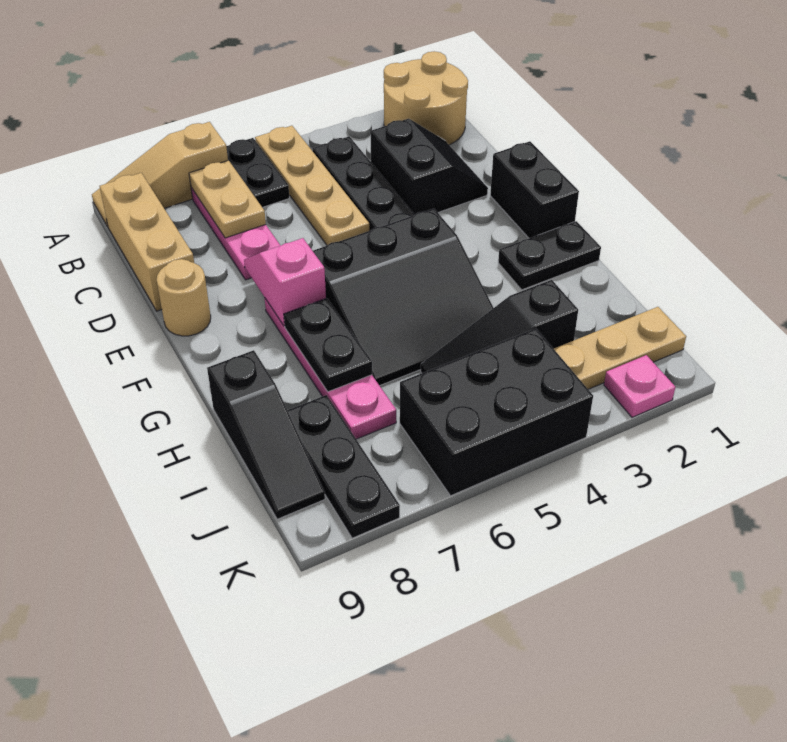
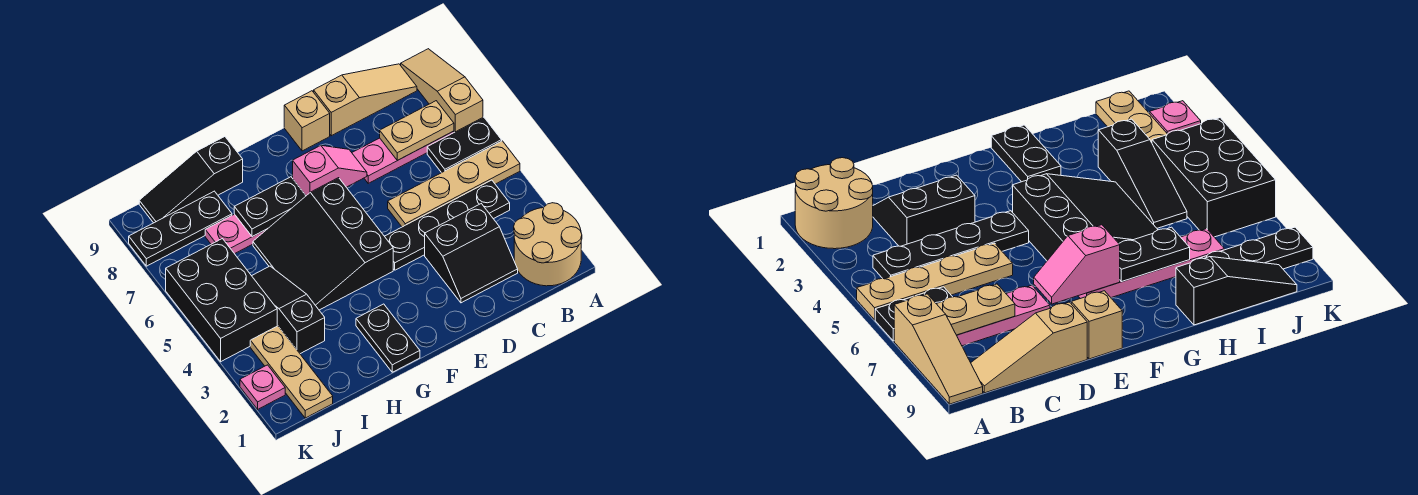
tan 1x3 brick [100,173,194,311] -> tan 1x3 slope [314,64,417,136]
black 1x2 brick [490,141,579,238] -> none
tan 1x1 round brick [157,259,211,336] -> tan 1x1 brick [284,91,330,151]

